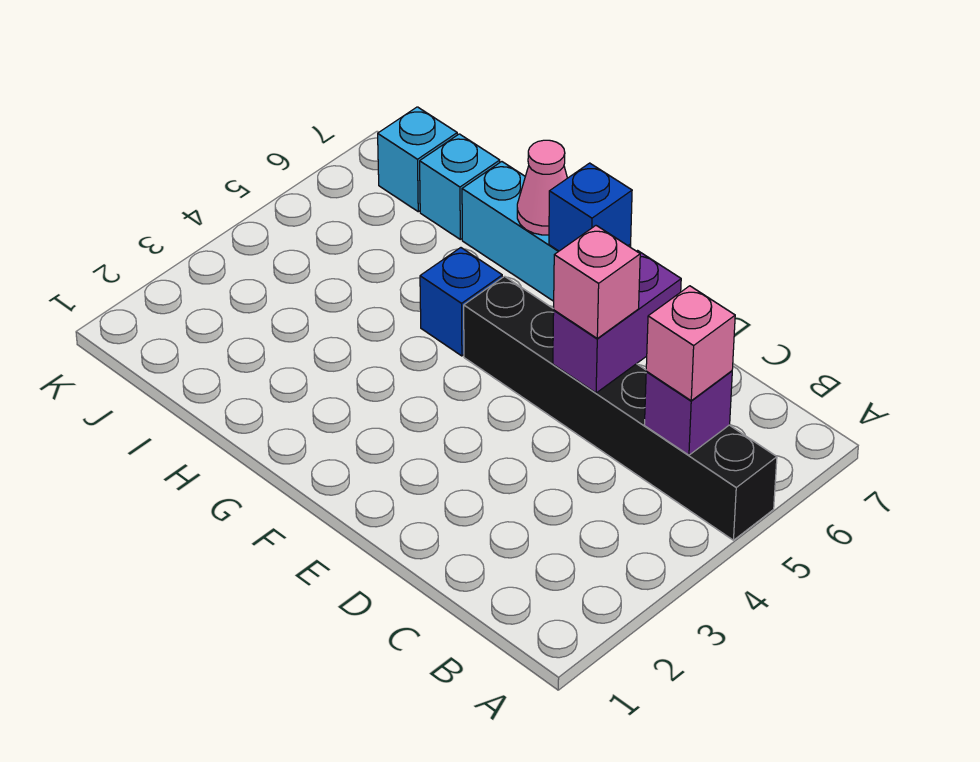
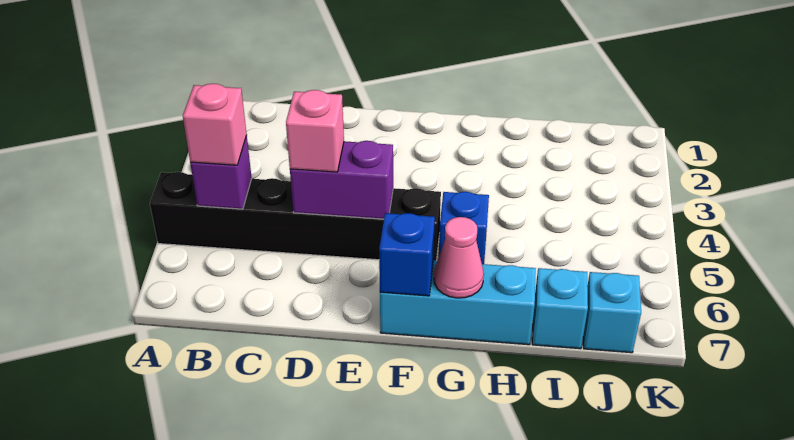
purple 1x2 brick [553,251,681,393] -> purple 1x2 brick turned to [290,141,393,219]

